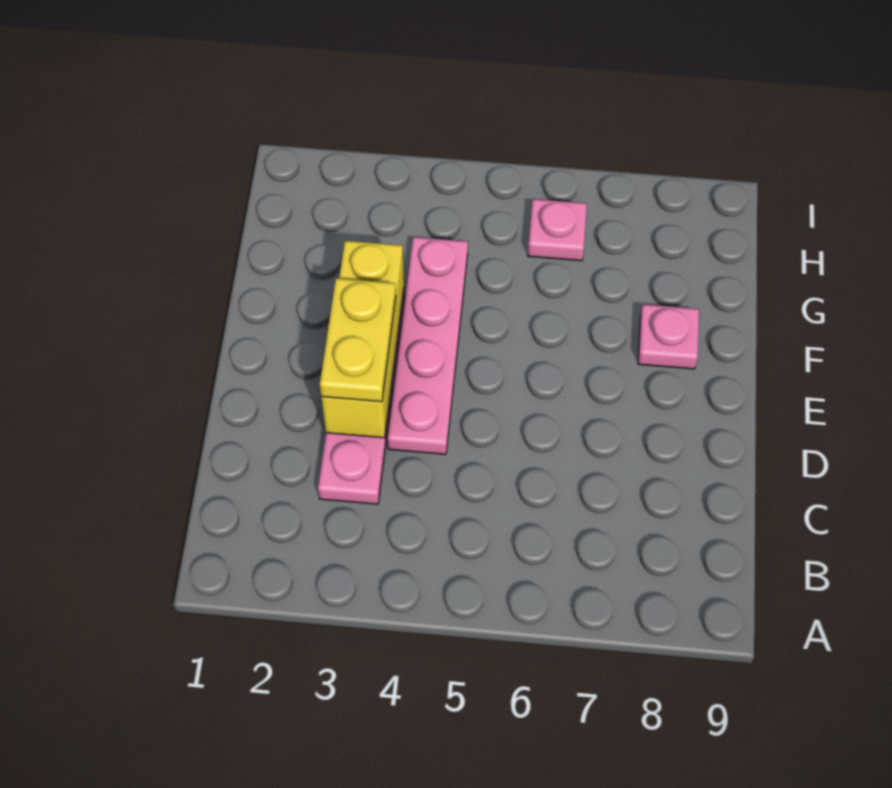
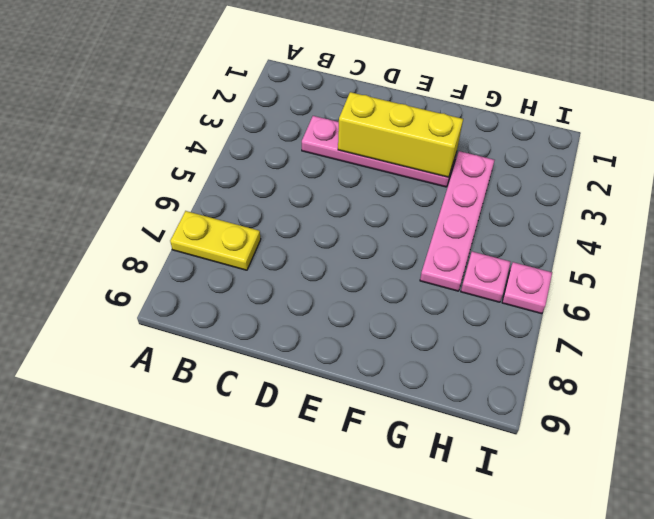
yellow 1x2 plate [320,278,396,402] -> yellow 1x2 plate moved to [170,211,261,270]
pink 1x4 plate [388,237,468,454] -> pink 1x4 plate turned to [420,151,495,291]
pink 1x1 plate [638,304,699,369] -> pink 1x1 plate moved to [502,262,552,314]

